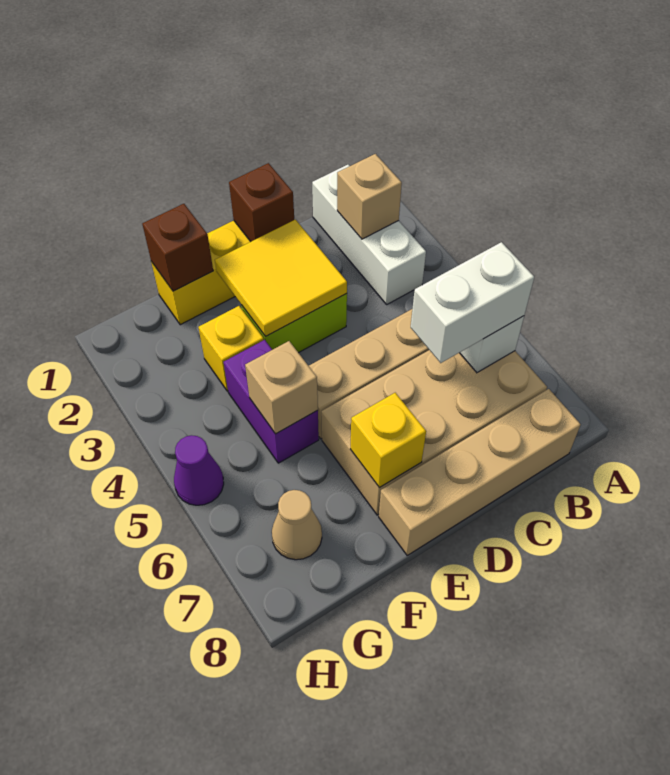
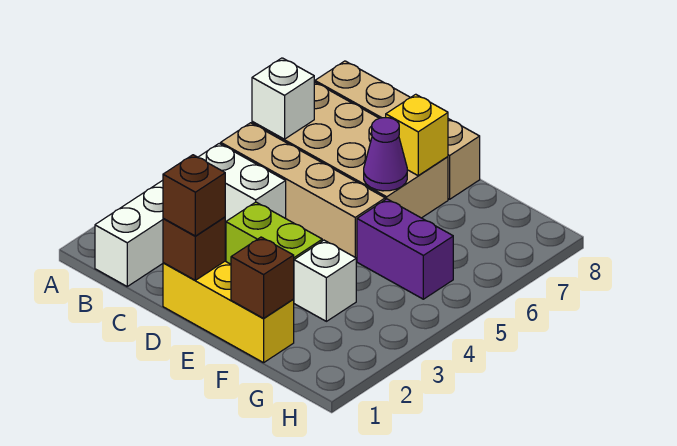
tan 1x1 brick [337,154,402,239] -> none
white 1x2 brick [411,242,534,363] -> white 1x2 brick moved to [198,144,286,227]
none -> brown 1x1 brick [163,155,225,236]
yellow 2x2 tile [215,220,347,336] -> none
yellow 1x1 brick [199,306,264,391] -> white 1x1 brick [294,240,356,321]
purple 1x2 brick [224,340,319,463] -> purple 1x2 brick turned to [357,199,453,299]
tan 1x1 brick [245,341,318,434] -> none
tan 1x1 cone [272,490,322,560] -> none
purple 1x1 cone [174,435,224,505] -> purple 1x1 cone moved to [364,118,407,191]

